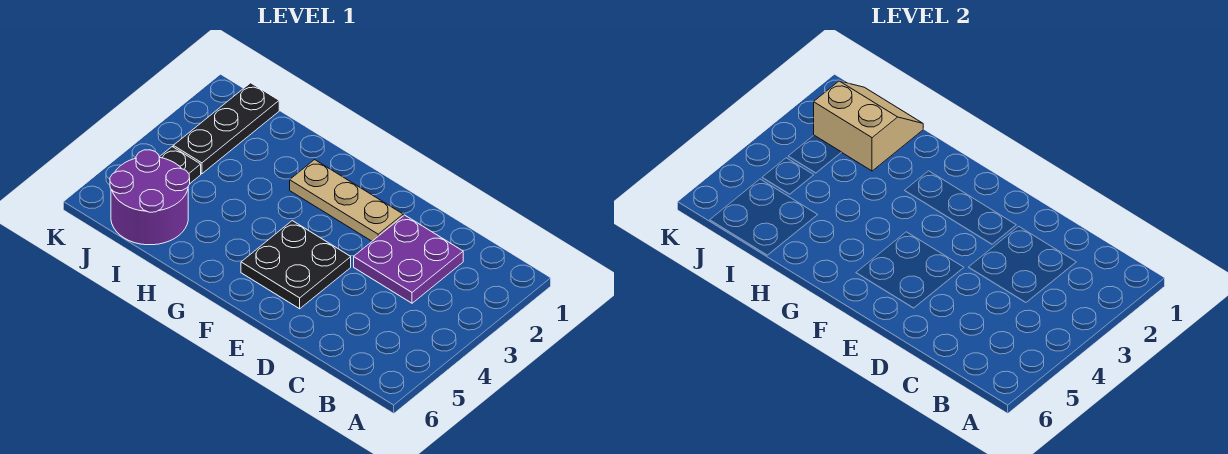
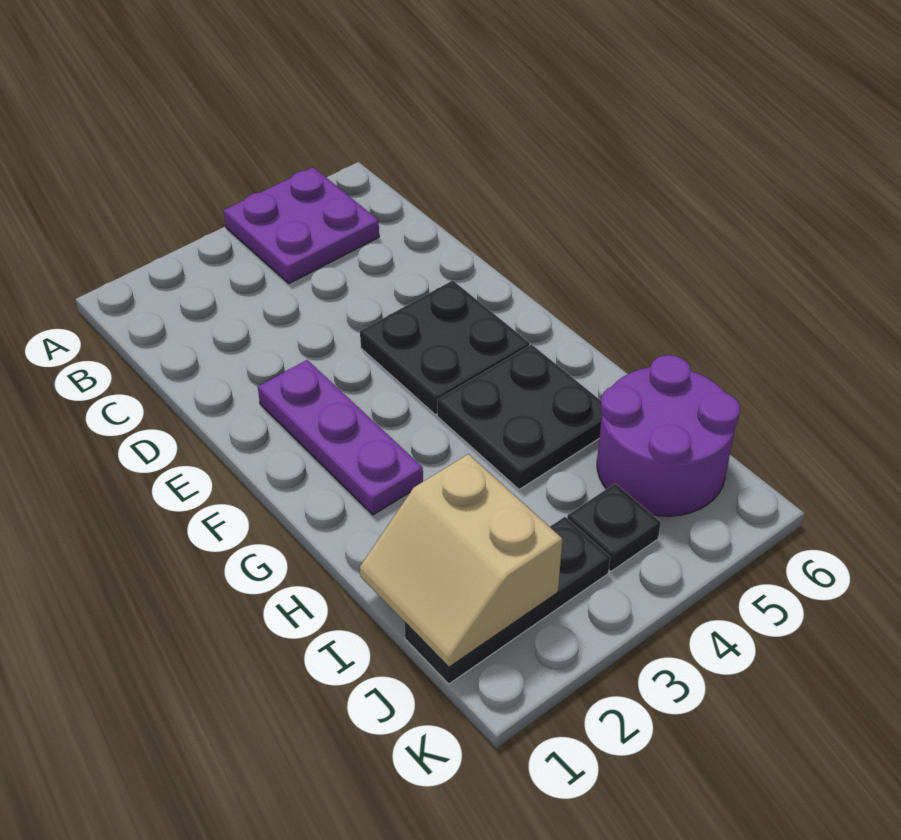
purple 2x2 plate [354,215,463,303] -> purple 2x2 plate moved to [223,167,379,284]
tan 1x3 plate [290,160,403,241] -> purple 1x3 plate [258,360,423,515]
none -> black 2x2 plate [437,345,602,490]

